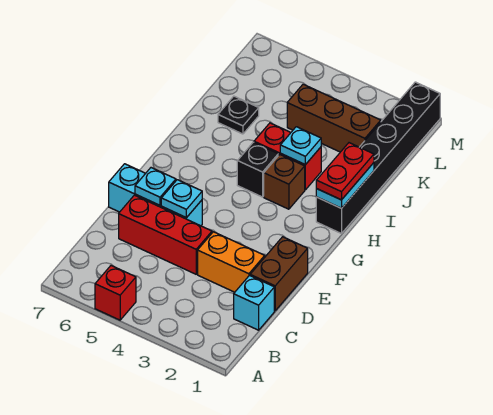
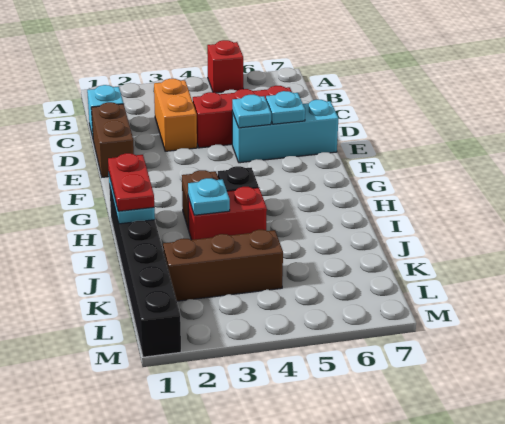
orange 1x2 brick [198,232,265,292] -> orange 1x2 brick turned to [154,79,197,151]
black 1x1 plate [218,96,259,134] -> none

